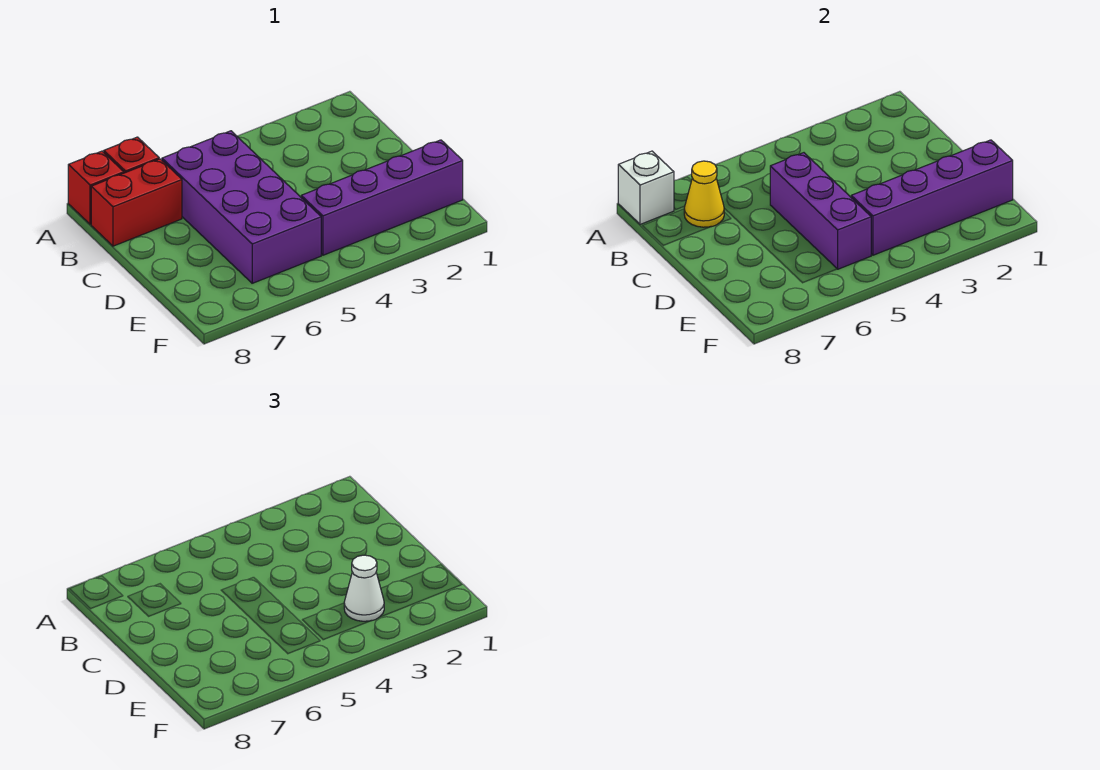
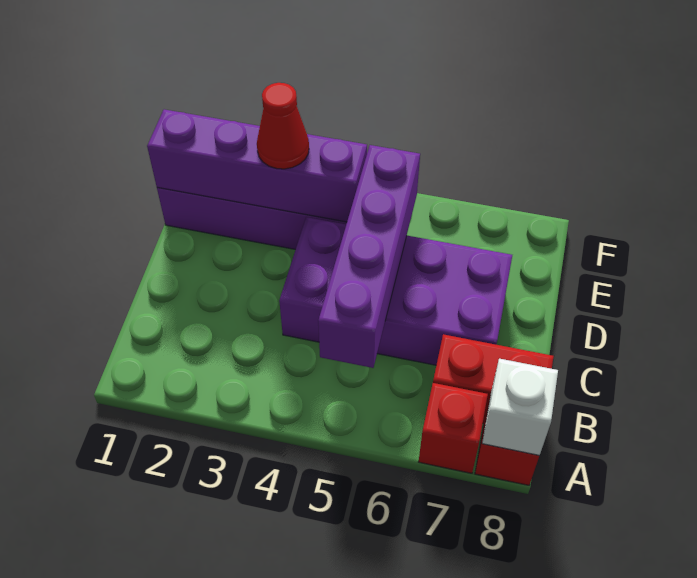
purple 2x4 brick [162,131,321,283] -> purple 2x4 brick turned to [279,217,512,365]
yellow 1x1 cone [684,161,724,227] -> none
purple 1x3 brick [770,153,871,269] -> purple 1x4 brick [318,145,420,368]
white 1x1 cone [344,555,384,621] -> red 1x1 cone [257,83,309,169]

